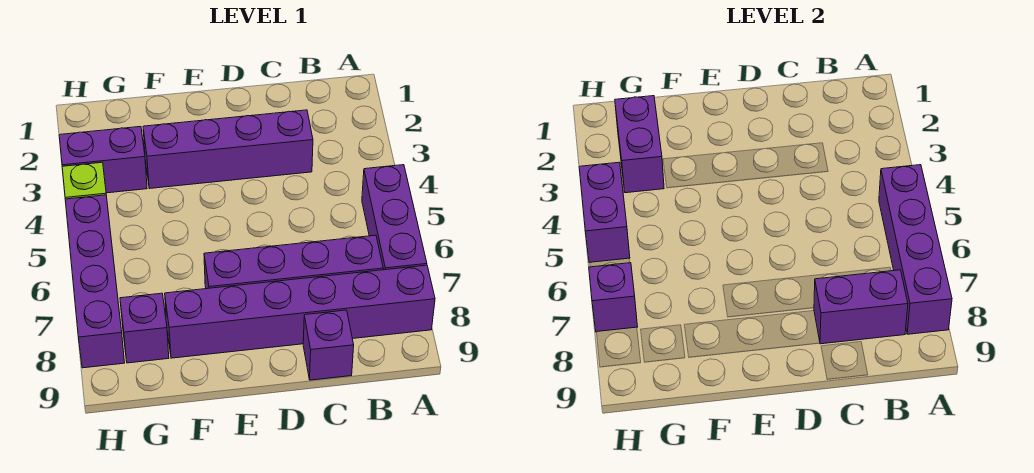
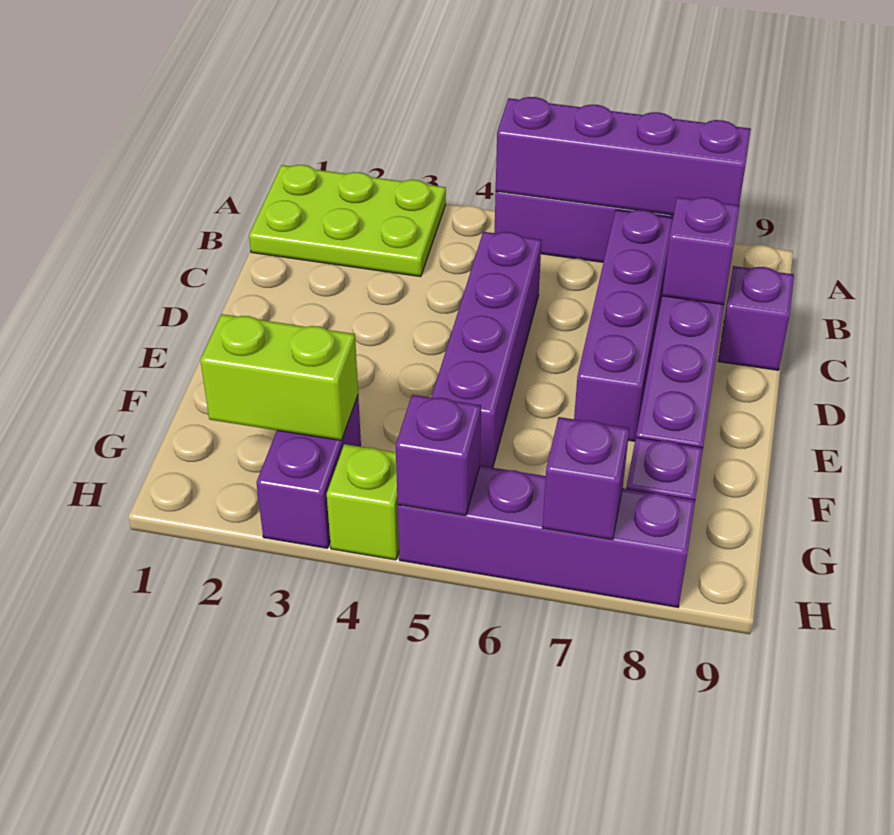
none -> lime 2x3 plate [249,165,446,277]
purple 1x2 brick [814,270,908,344] -> purple 1x1 brick [662,197,739,305]
purple 1x4 brick [143,110,313,189] -> purple 1x4 brick moved to [431,232,542,468]
purple 1x2 brick [615,96,664,193] -> lime 1x2 brick [200,314,358,441]
purple 1x2 brick [579,162,630,263] -> purple 1x1 brick [396,395,481,516]

